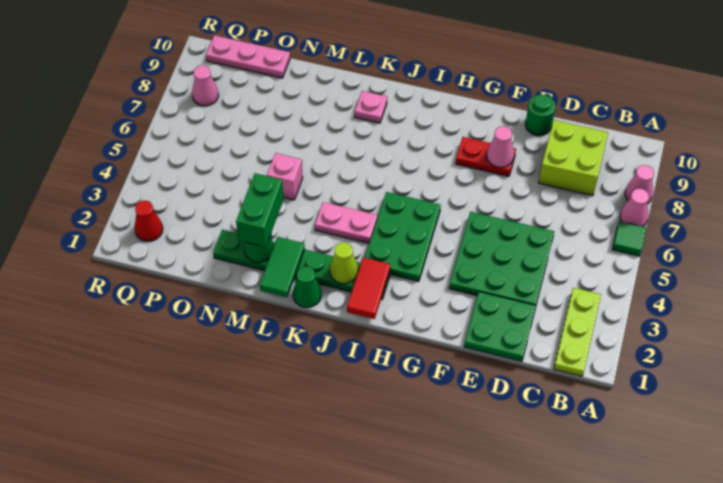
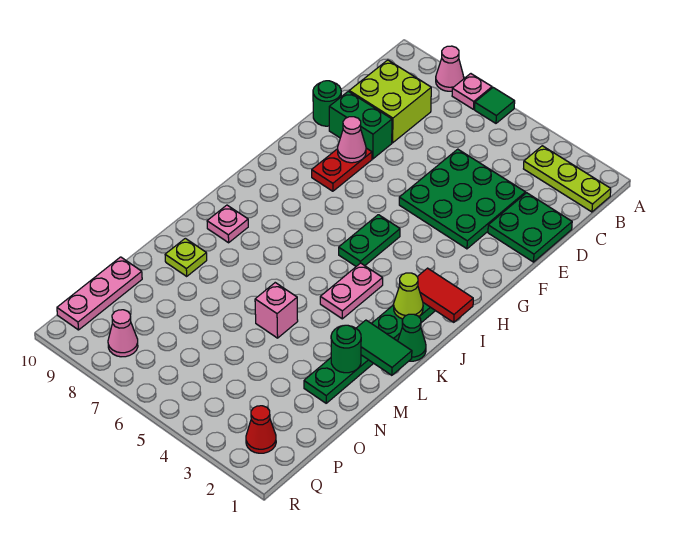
pink 1x1 cone [620,189,649,227] -> pink 1x1 plate [452,74,492,109]
green 2x3 plate [365,192,441,281] -> green 1x2 plate [339,215,400,266]
green 1x2 brick [236,173,284,247] -> green 1x2 brick moved to [329,91,392,159]
none -> lime 1x1 plate [165,238,207,276]

